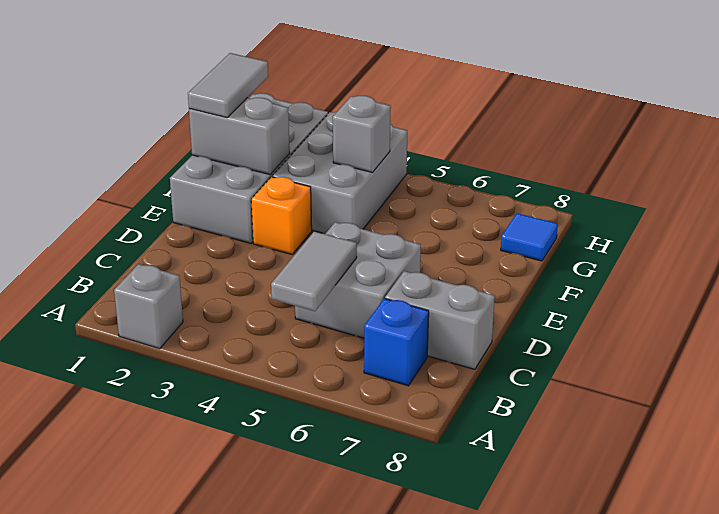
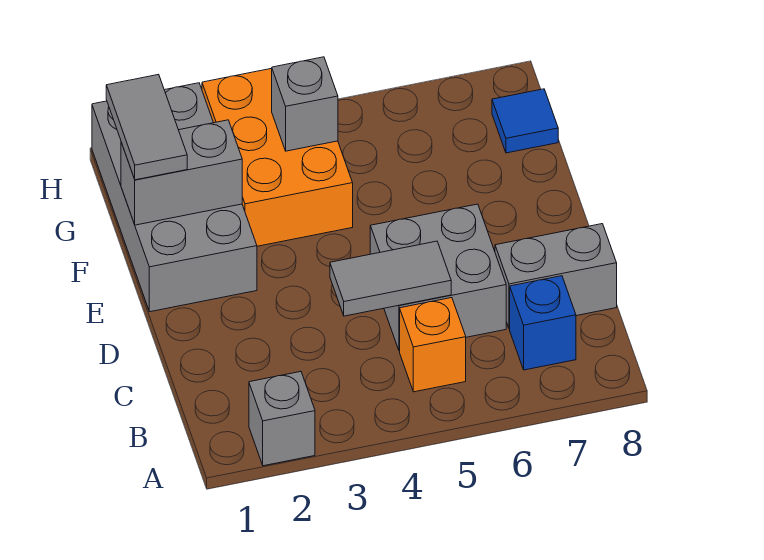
grey 1x2 tile [271,231,357,311] -> grey 1x2 tile turned to [330,241,451,316]
orange 1x1 brick [251,177,312,255] -> orange 1x1 brick moved to [400,298,466,392]
grey 2x3 brick [272,112,407,233] -> orange 2x3 brick [202,68,353,246]

